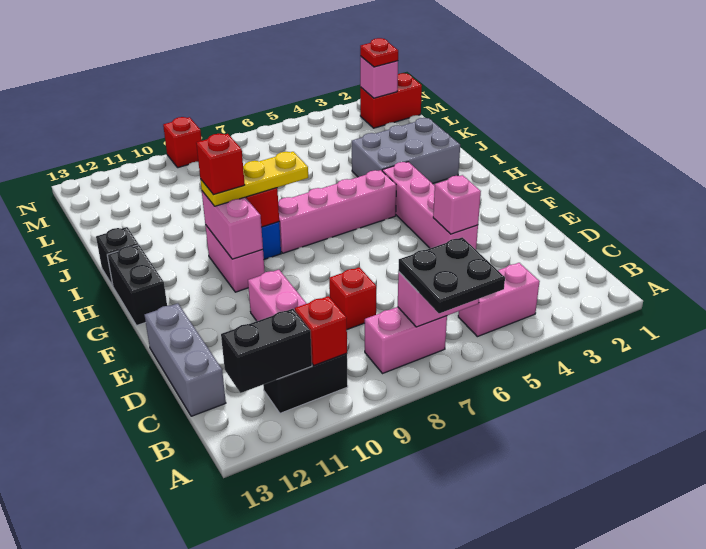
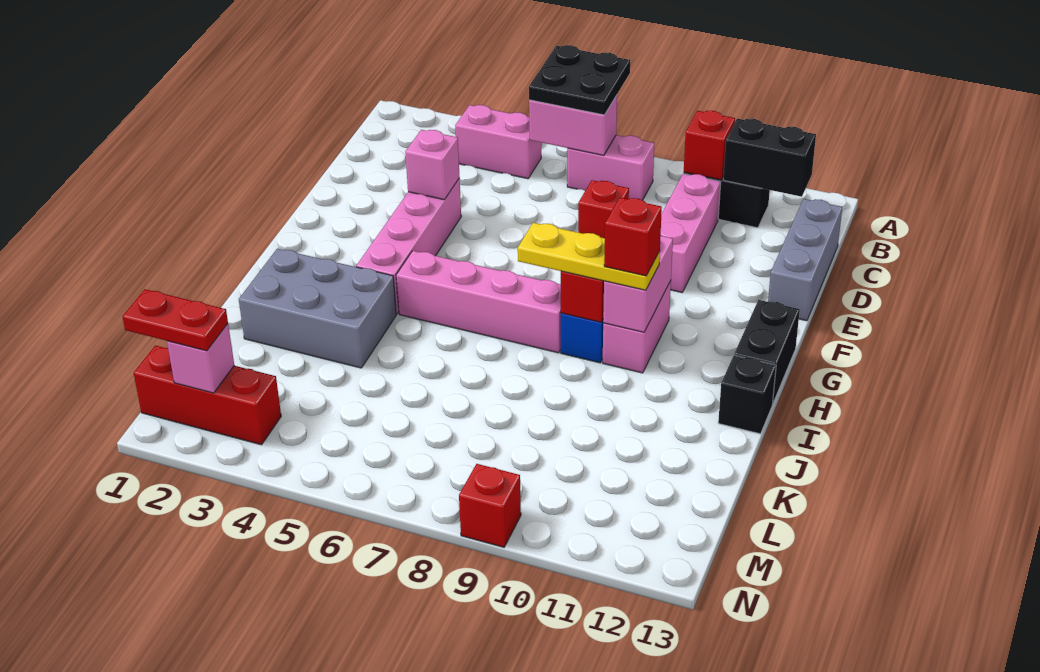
red 1x2 brick [360,73,422,128] -> red 1x3 brick [134,346,281,445]
red 1x1 plate [360,38,398,67] -> red 1x2 plate [122,289,228,351]

